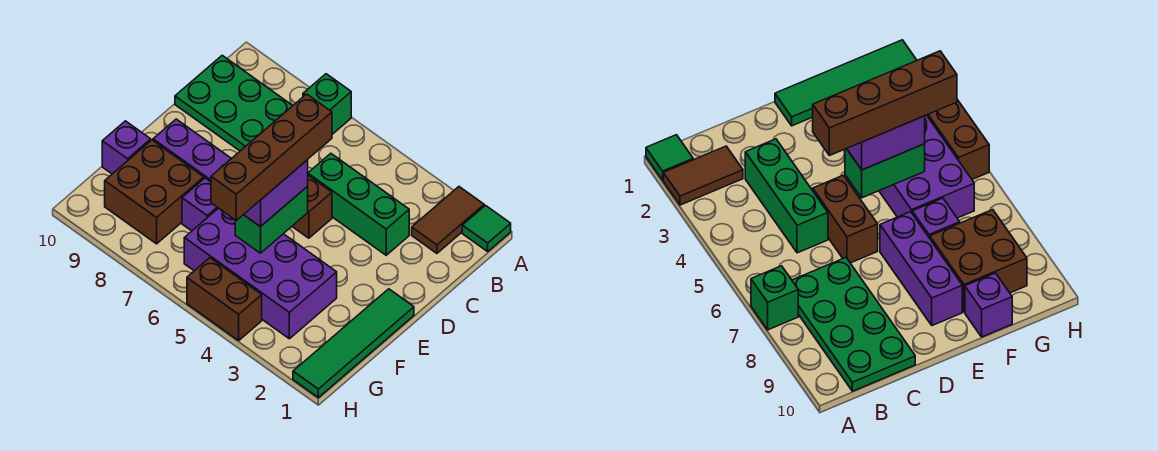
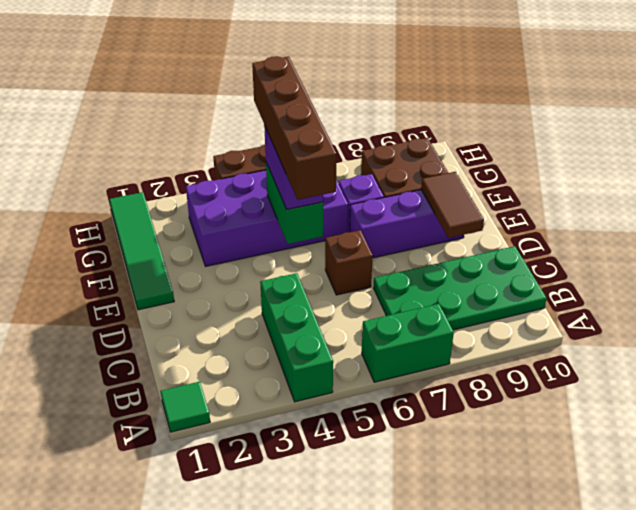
brown 1x2 tile [412,187,484,253] -> brown 1x2 tile moved to [421,172,484,238]
green 1x1 brick [303,74,351,134] -> green 1x2 brick [362,304,454,382]
green 1x3 brick [308,154,409,255] -> green 1x3 brick turned to [260,273,333,402]
brown 1x2 brick [292,175,332,238] -> brown 1x1 brick [325,230,373,295]
purple 1x1 brick [102,121,151,174] -> none

